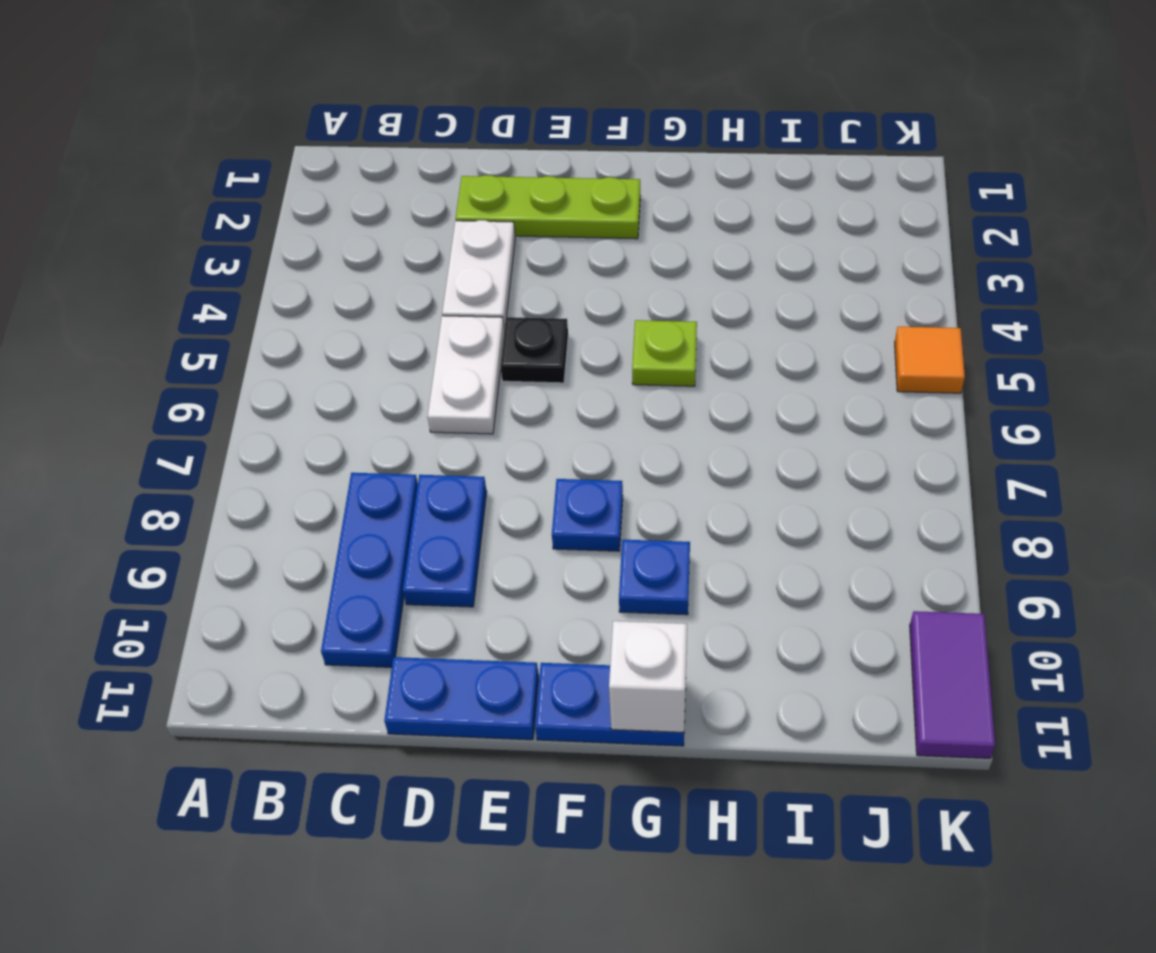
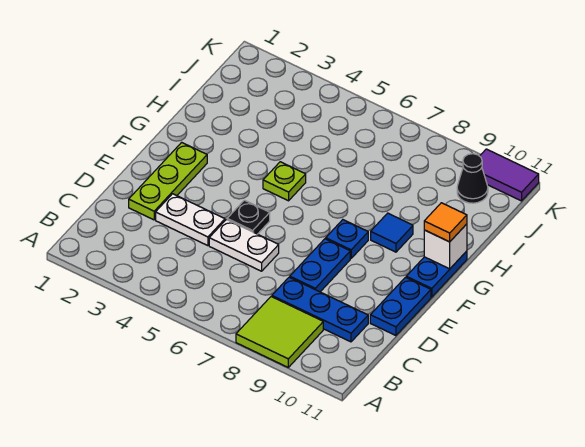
none -> lime 2x2 tile [236,297,323,367]
blue 1x2 plate [403,475,487,607] -> blue 1x2 plate turned to [290,239,350,292]
blue 1x1 plate [619,540,690,615] -> blue 1x1 tile [371,213,413,252]
none -> black 1x1 cone [457,154,488,203]
orange 1x1 tile [895,327,965,393] -> orange 1x1 tile moved to [424,203,467,242]

